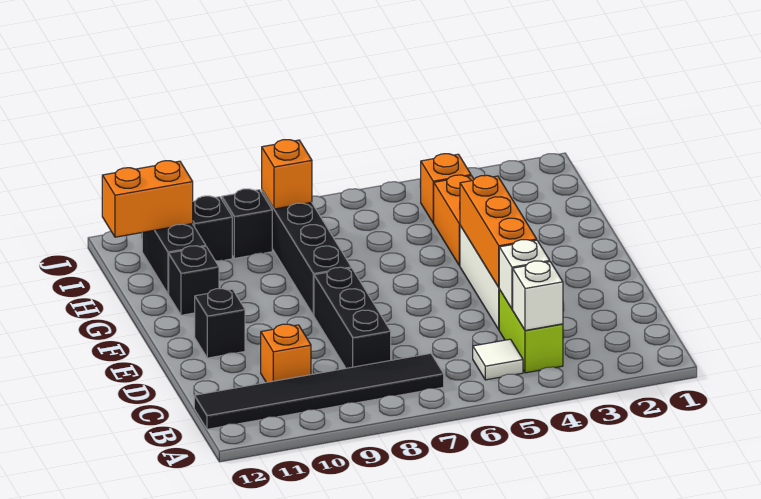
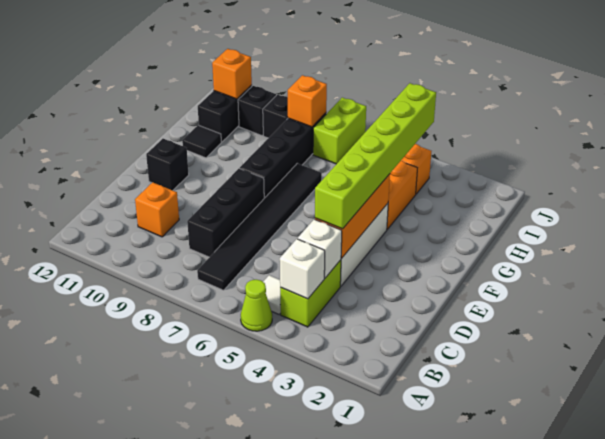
none -> lime 1x1 cone [241,280,272,331]
black 1x6 tile [194,353,444,429] -> black 1x6 tile turned to [197,163,322,290]
none -> lime 1x6 brick [315,83,436,229]
black 1x1 brick [169,246,219,315] -> black 1x1 tile [182,125,221,158]
none -> lime 1x2 brick [313,98,366,164]
orange 1x2 brick [102,161,193,237] -> orange 1x1 brick [212,49,252,99]

